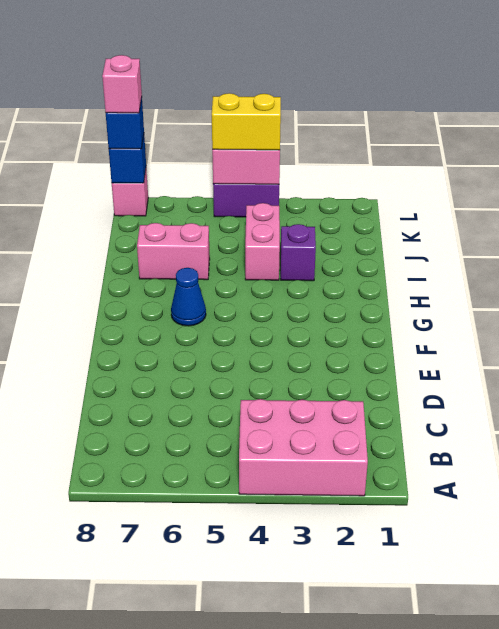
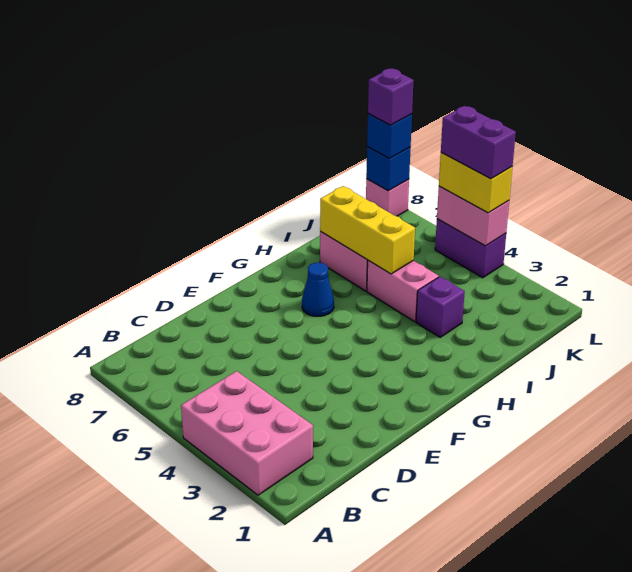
pink 1x2 brick [245,203,280,280] -> pink 1x2 brick turned to [367,261,439,321]
none -> yellow 1x3 brick [320,186,415,274]
none -> purple 1x2 brick [441,106,516,179]
pink 1x1 brick [102,55,142,113] -> purple 1x1 brick [368,69,414,125]

